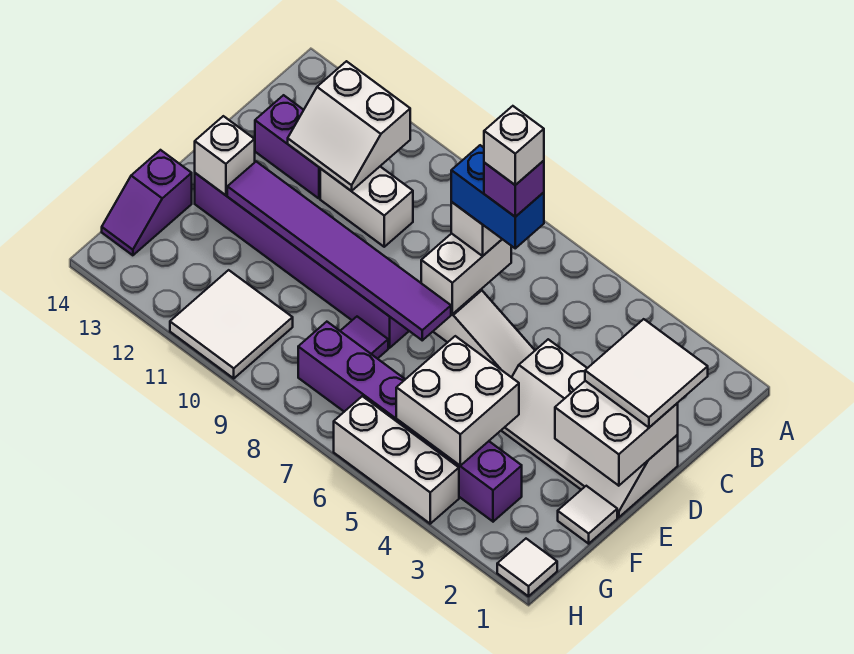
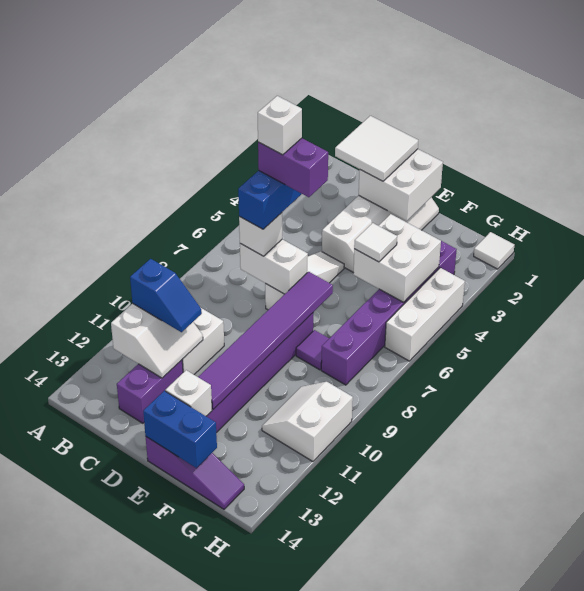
none -> blue 1x2 slope [130,259,202,332]
purple 1x1 brick [484,161,544,217] -> purple 1x2 brick [258,138,328,197]
none -> blue 1x2 brick [143,391,217,468]
white 1x1 tile [558,486,617,544] -> white 1x1 tile moved to [354,223,397,262]
purple 1x2 slope [102,150,192,255] -> purple 1x3 slope [146,437,244,509]
white 2x2 tile [170,270,293,378] -> white 2x2 slope [262,382,353,461]

